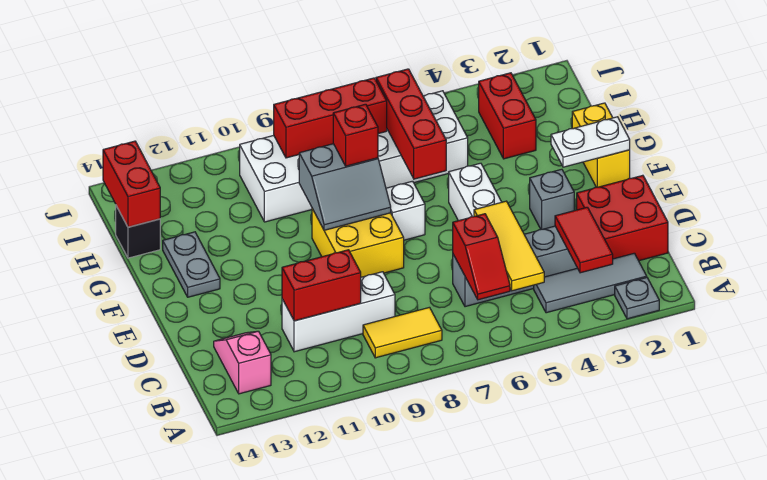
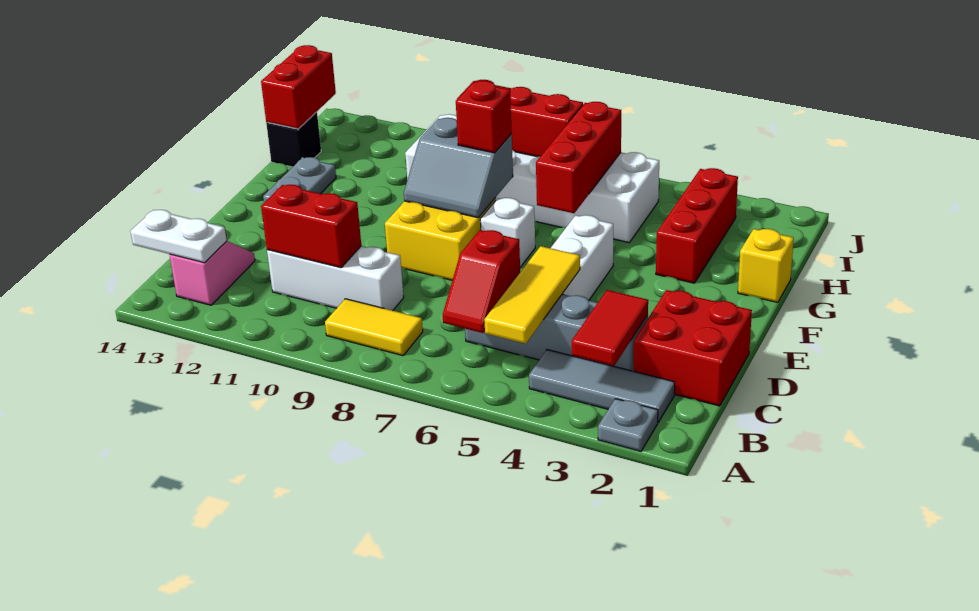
grey 1x1 brick [530,169,574,229] -> none
yellow 1x2 brick [572,103,630,187] -> yellow 1x1 brick [738,229,794,302]
white 1x2 plate [551,117,630,167] -> white 1x2 plate moved to [130,210,227,263]
red 1x2 brick [479,73,536,159] -> red 1x3 brick [656,168,738,283]

